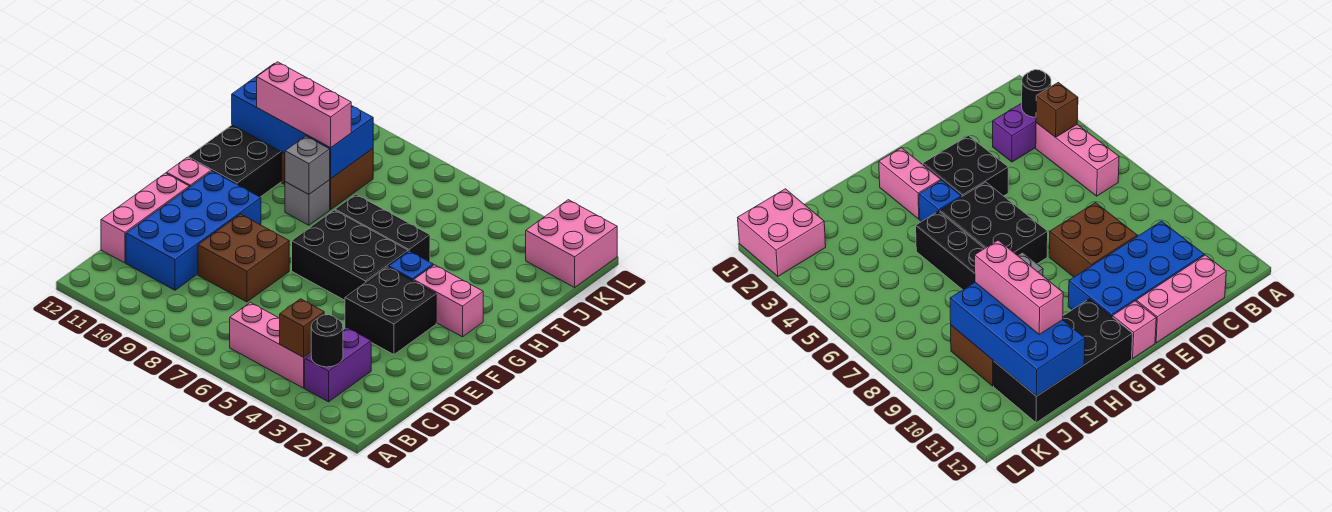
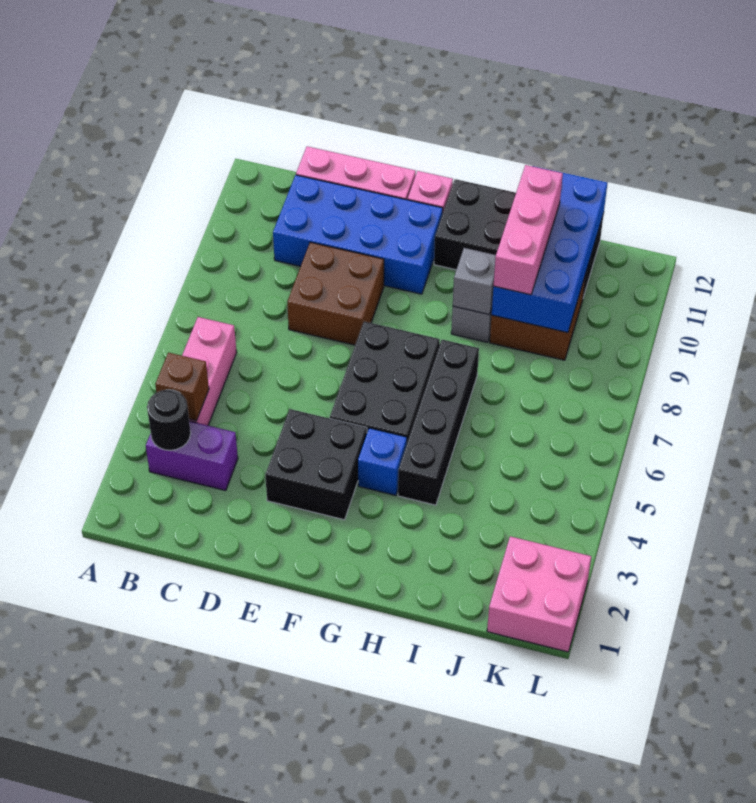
pink 1x2 brick [414,265,483,337] -> none
black 1x3 brick [335,195,430,262] -> black 1x4 brick [398,340,479,505]

